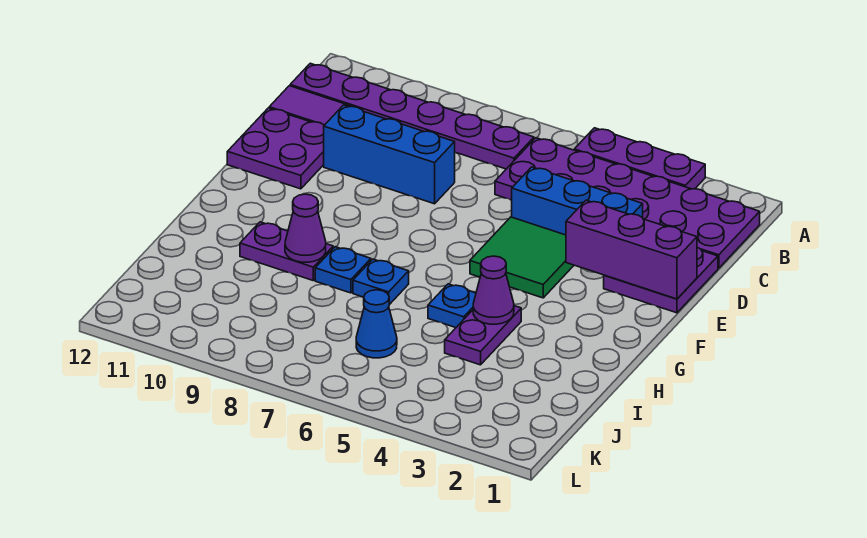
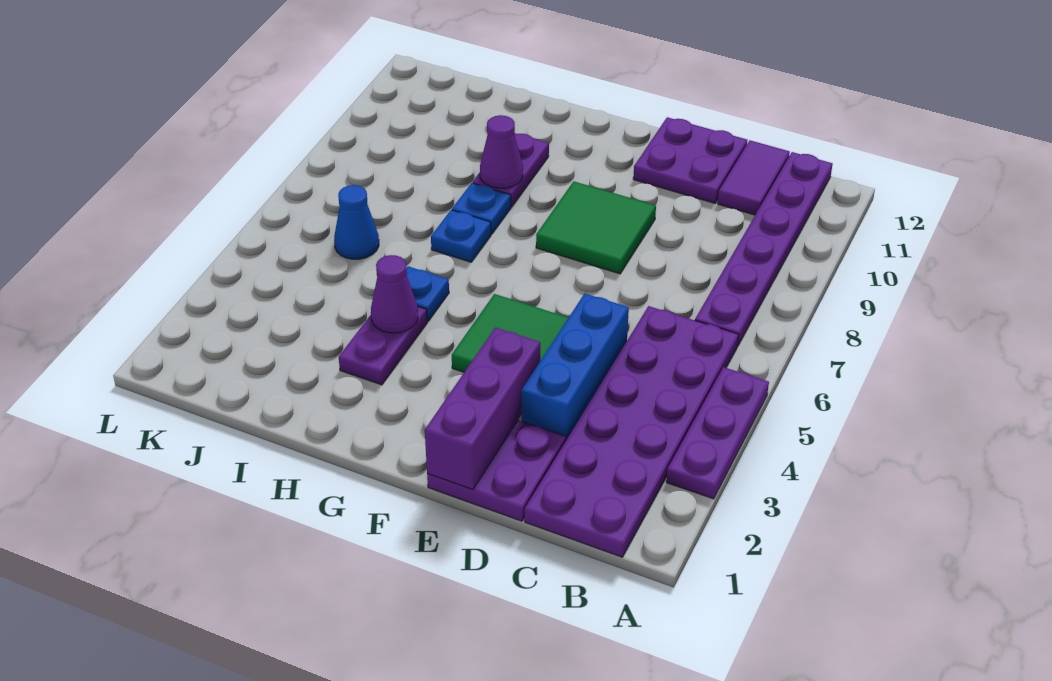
blue 1x3 brick [324,105,455,204] -> none
none -> green 2x2 tile [536,181,656,274]
purple 1x2 plate [445,306,521,365] -> purple 1x2 plate turned to [339,307,427,385]

